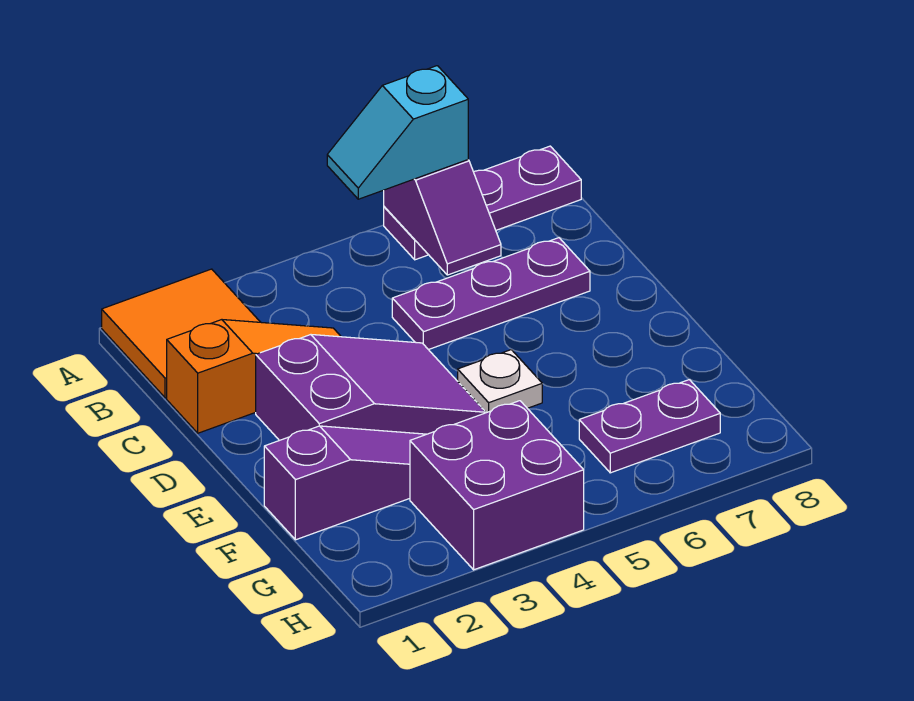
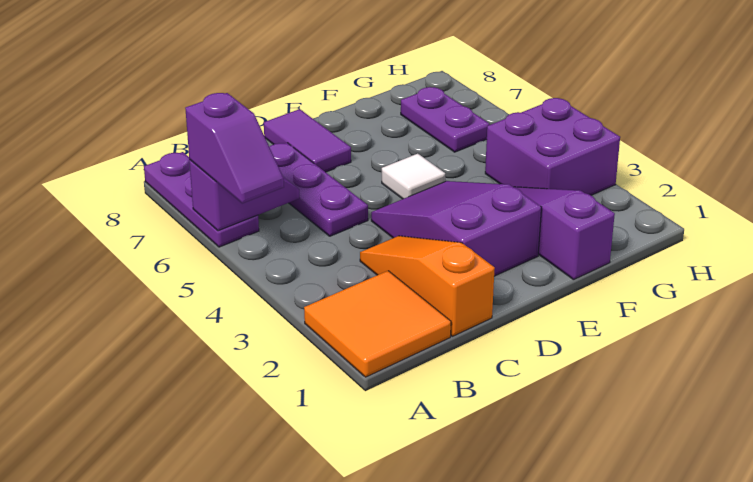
cyan 1x2 slope [327,66,468,199] -> purple 1x2 slope [185,93,284,203]
none -> purple 1x2 tile [264,109,351,172]
white 1x1 plate [458,350,542,413] -> white 1x1 tile [382,154,445,199]

